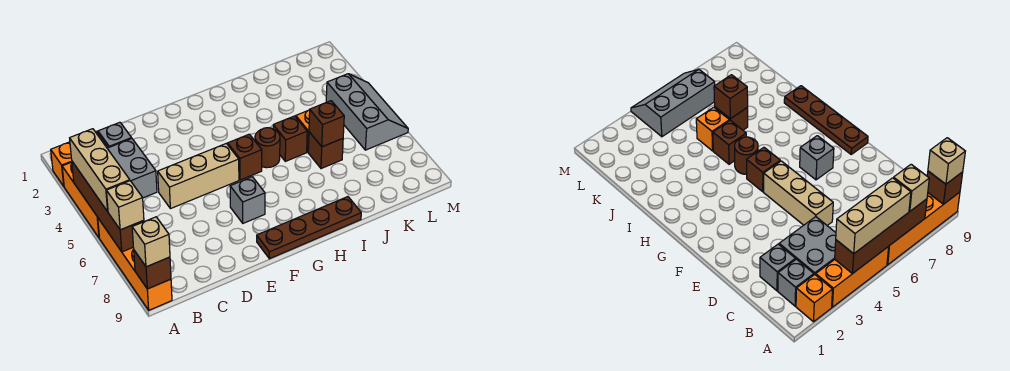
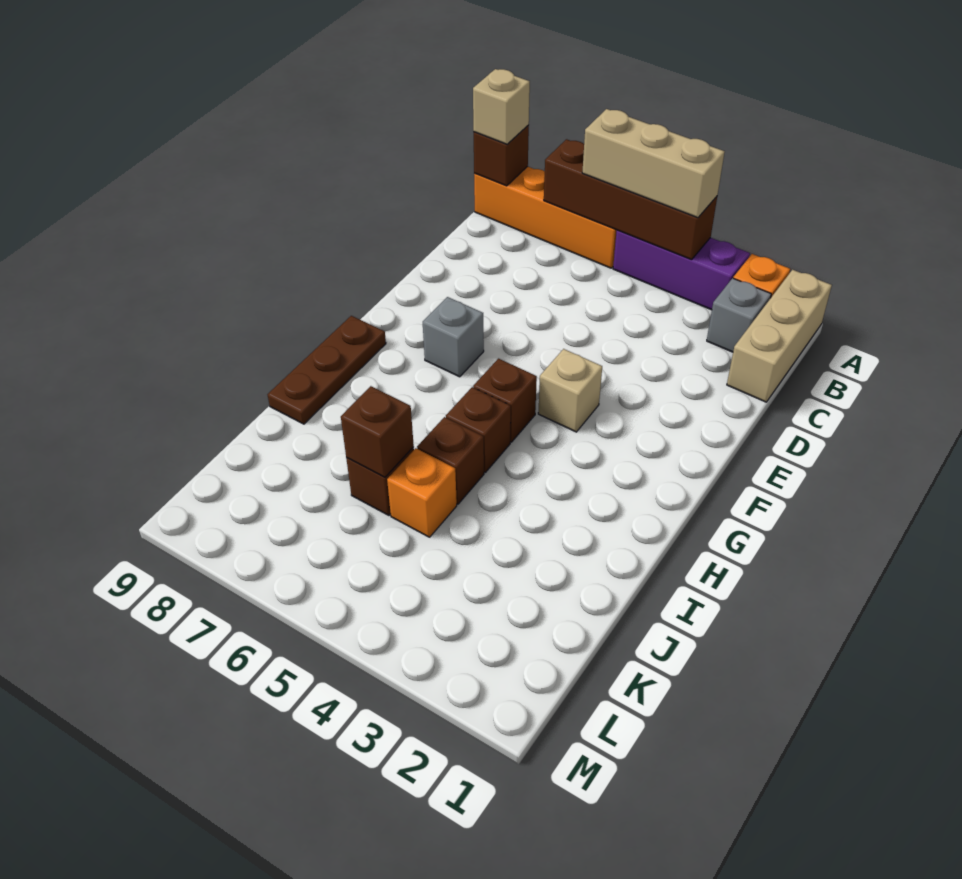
orange 1x3 brick [62,162,99,237] -> purple 1x3 brick [613,230,750,310]
tan 1x1 brick [106,181,144,230] -> tan 1x1 brick moved to [538,349,602,432]
grey 2x2 brick [107,139,157,198] -> none
grey 1x1 brick [98,122,132,148] -> none
tan 1x3 brick [158,143,239,209] -> tan 1x3 brick moved to [727,270,832,402]
brown 1x4 plate [257,197,361,259] -> brown 1x3 plate [268,316,386,424]
brown 1x1 round brick [255,128,280,168] -> brown 1x1 brick [446,387,511,472]
grey 2x3 slope [326,74,408,150] -> none

